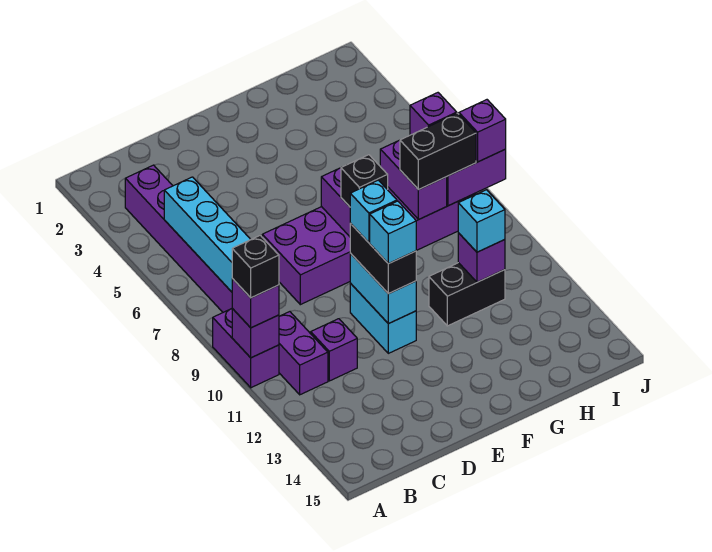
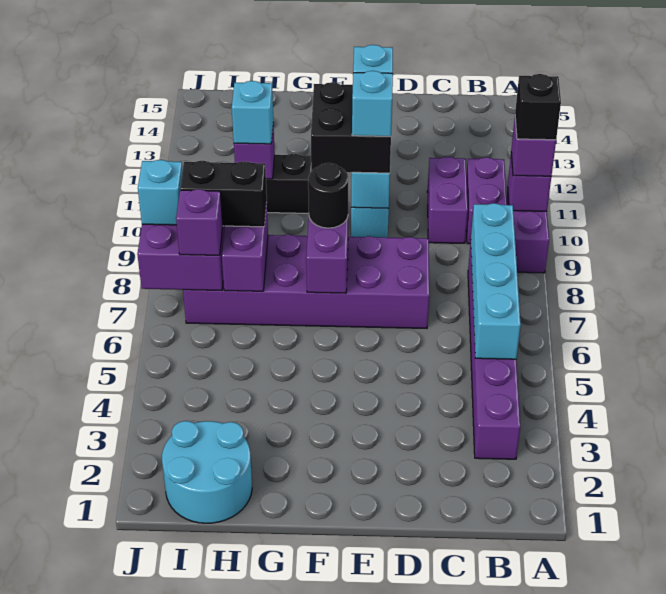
purple 1x1 brick [311,319,357,381] -> purple 1x2 brick [427,157,468,243]
black 1x2 brick [350,223,416,294] -> black 2x2 brick [311,82,391,173]
black 1x1 brick [341,155,388,207] -> black 1x1 round brick [308,163,348,228]
none -> cyan 2x2 round brick [162,421,252,523]
purple 1x1 brick [459,100,506,162] -> cyan 1x1 brick [138,160,183,225]

